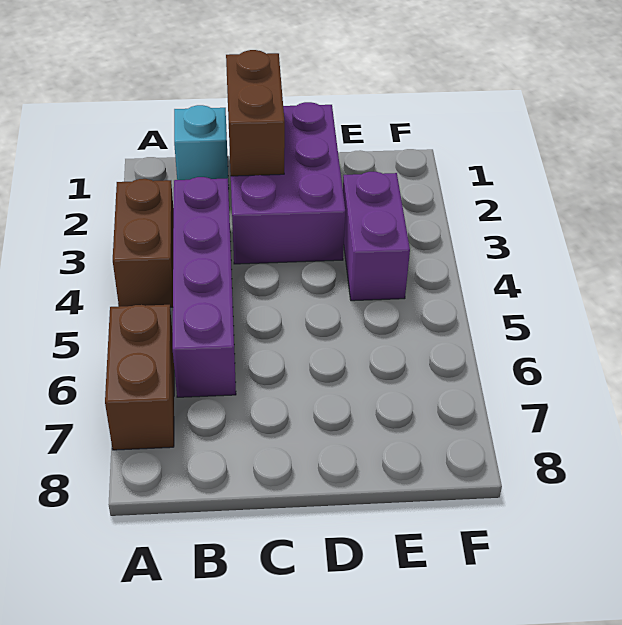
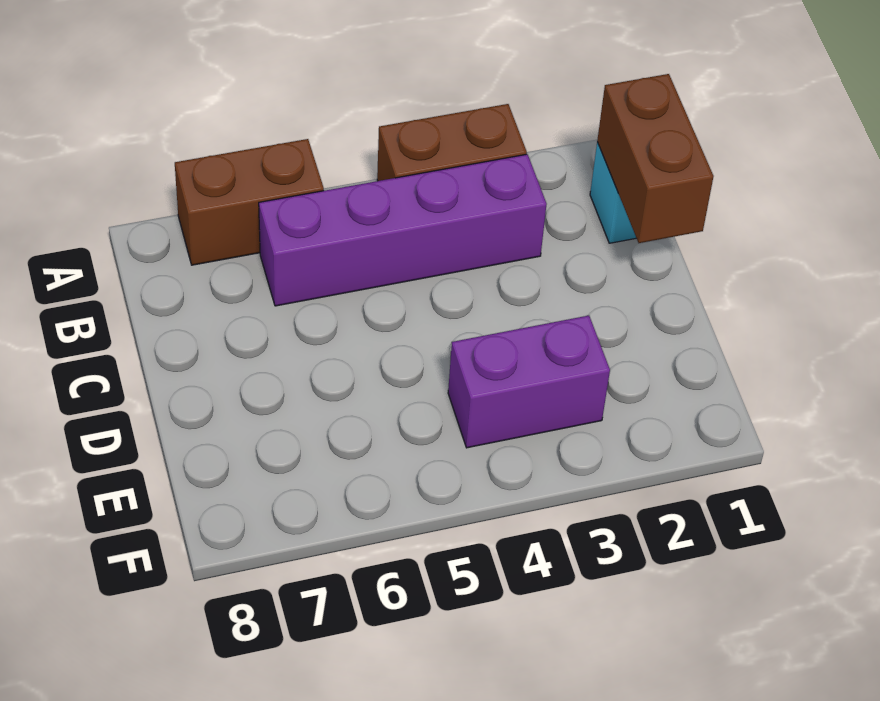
purple 2x3 brick [231,102,345,264] -> none
brown 1x2 brick [226,50,285,176] -> brown 1x2 brick turned to [597,74,714,243]

